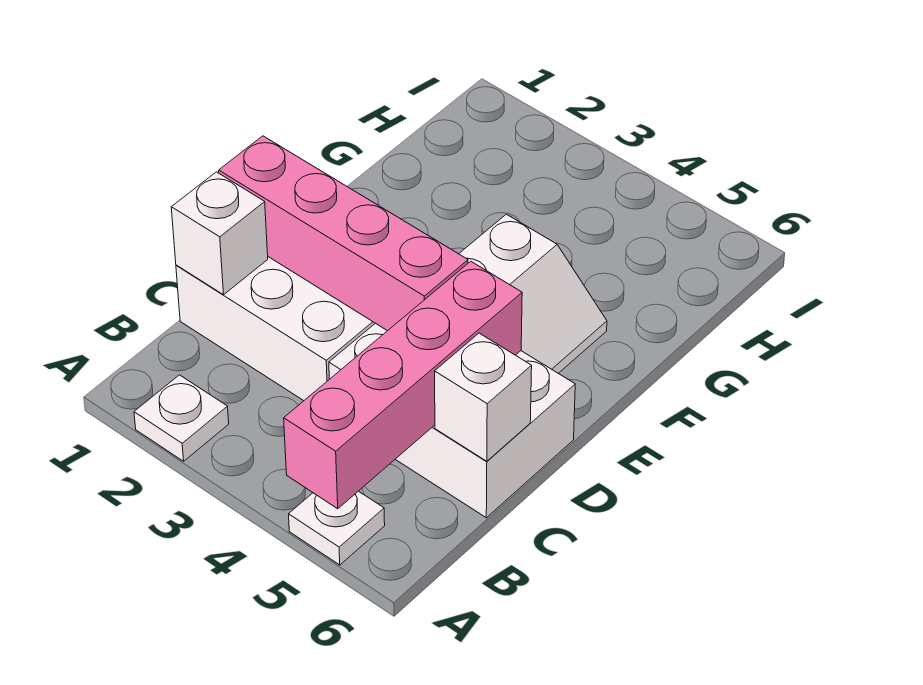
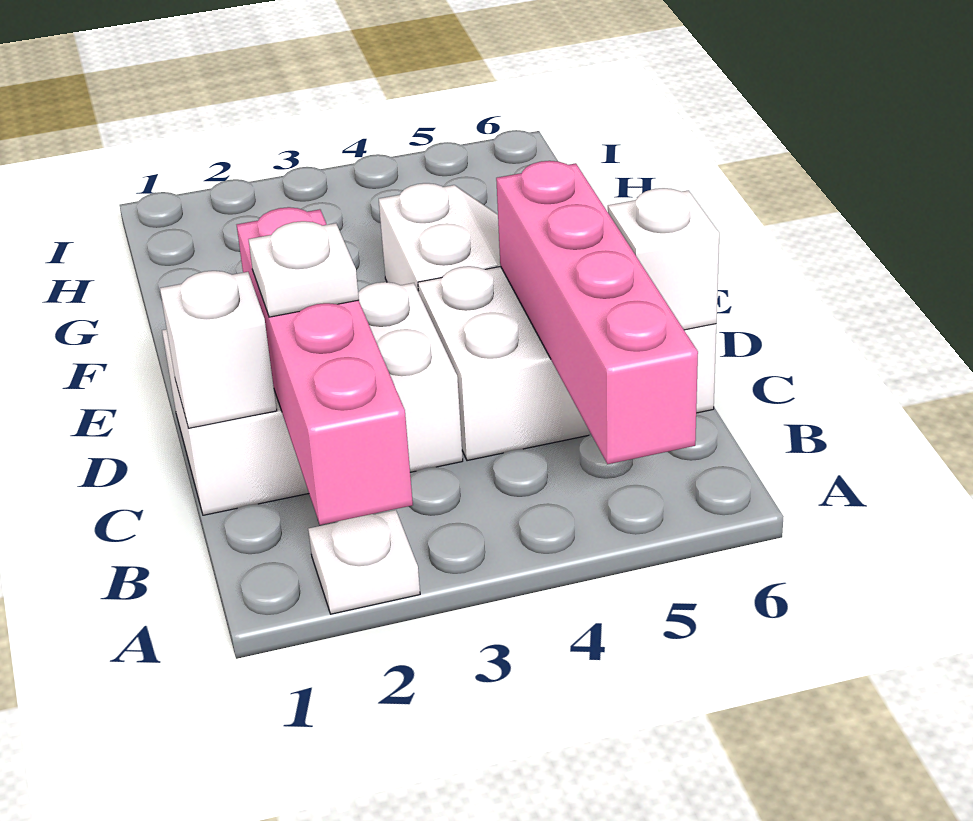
white 1x1 plate [289,491,385,565] -> white 1x1 plate moved to [248,221,359,317]
pink 1x4 brick [219,136,468,331] -> pink 1x4 brick turned to [237,207,413,525]

